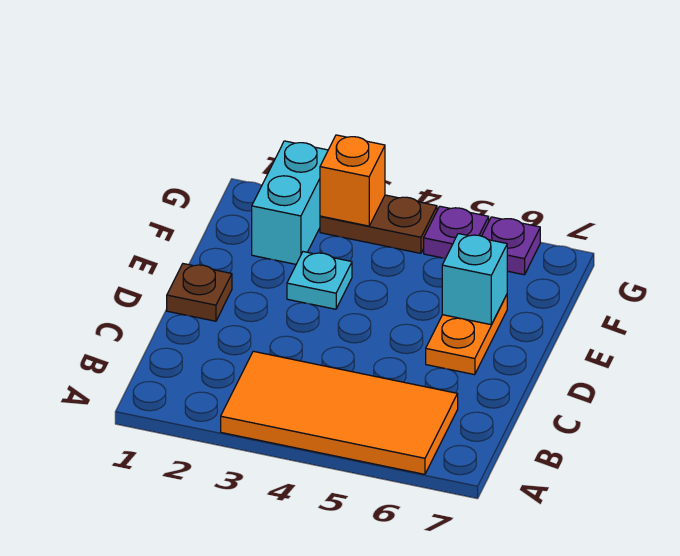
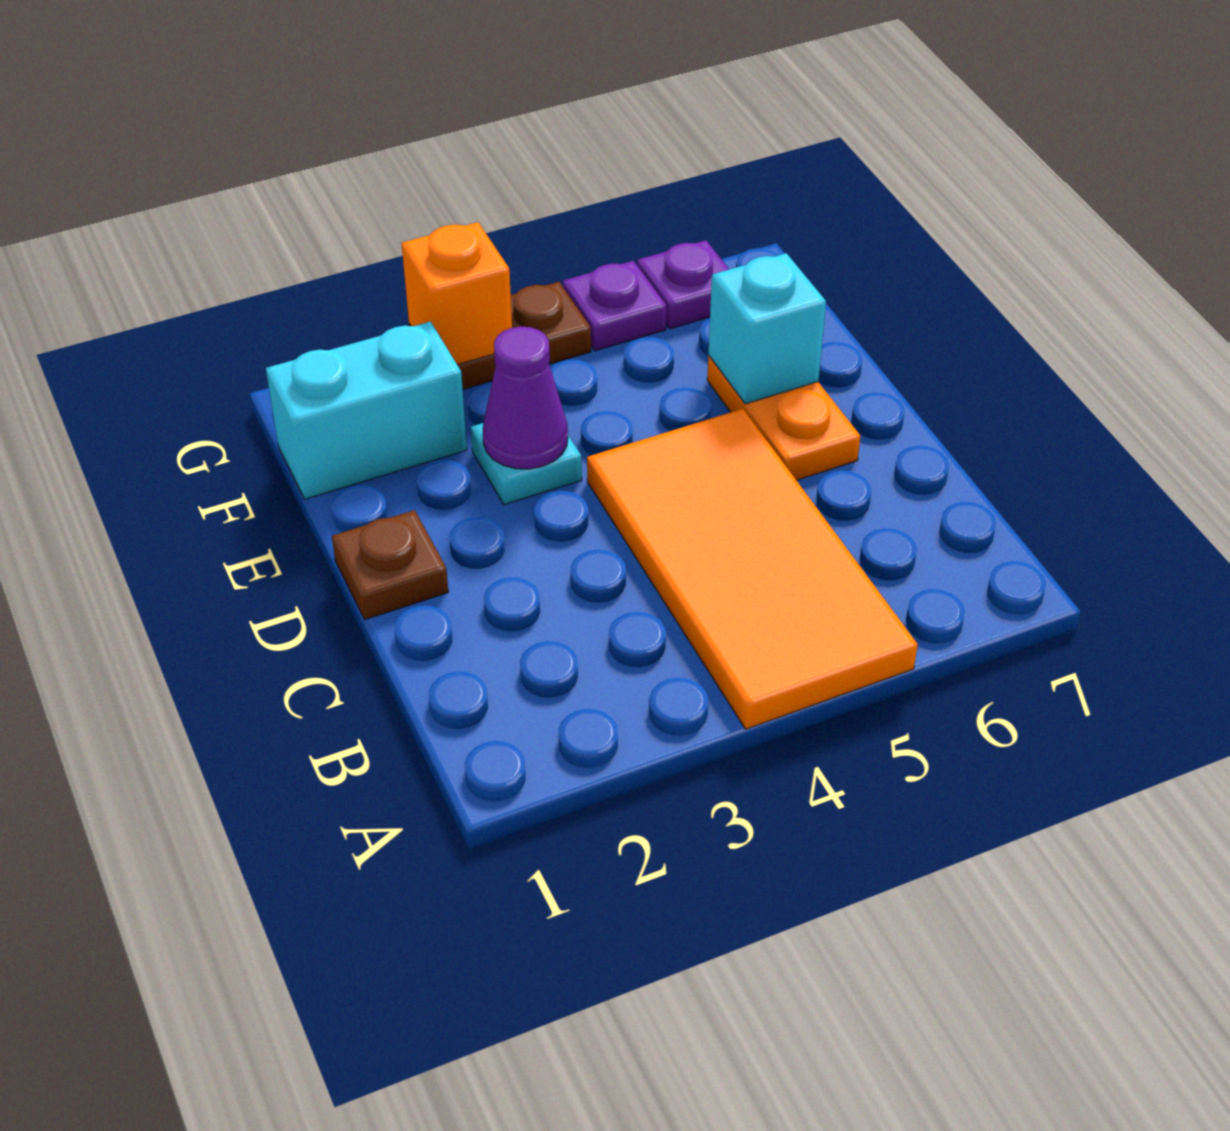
orange 2x4 tile [221,351,458,474] -> orange 2x4 tile turned to [587,409,918,729]
none -> purple 1x1 cone [483,326,568,469]
cyan 1x2 brick [252,141,328,264] -> cyan 1x2 brick turned to [266,322,467,499]

